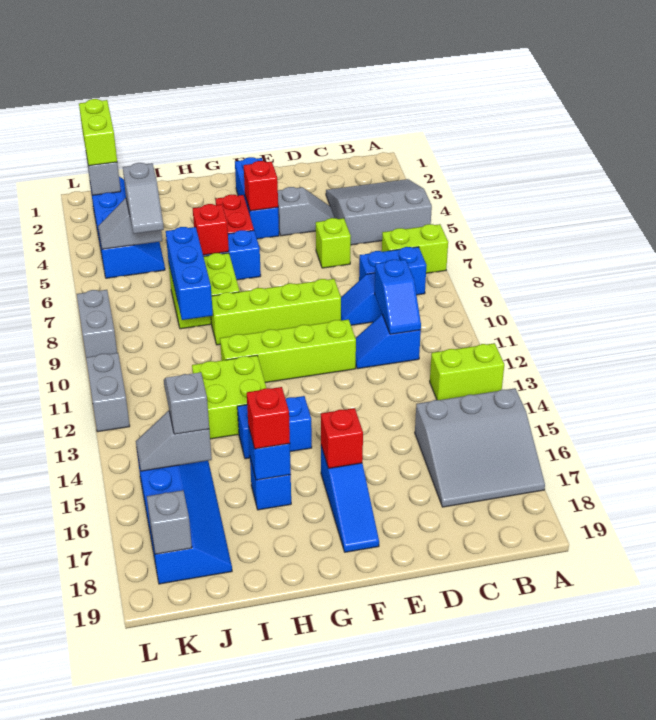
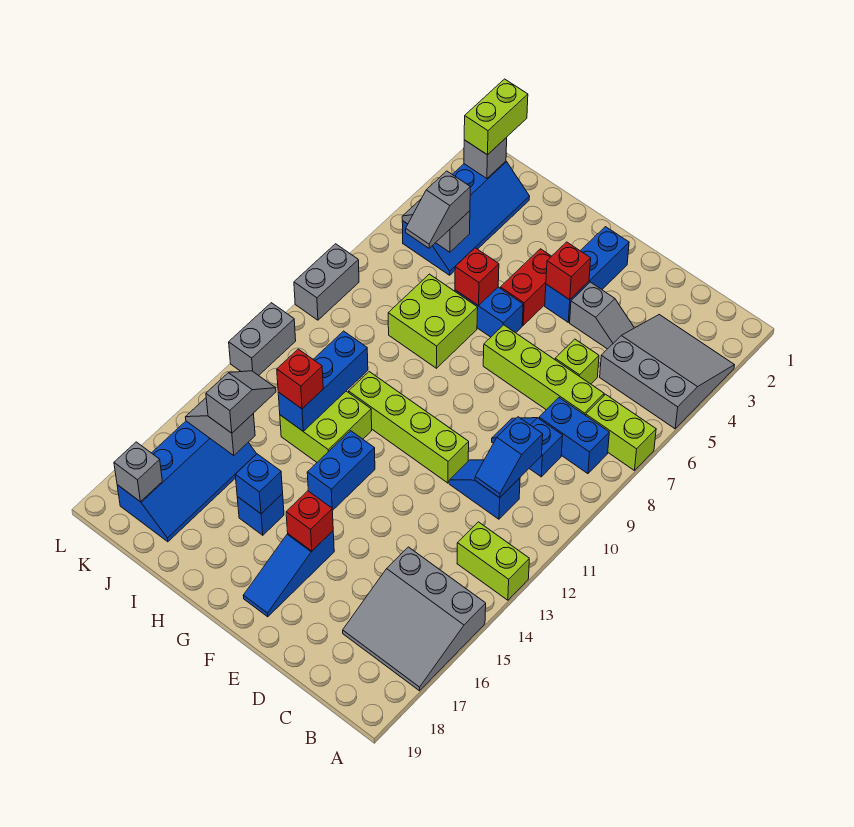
lime 1x4 brick [211,279,341,345] -> lime 1x4 brick moved to [483,325,604,415]
blue 1x2 brick [237,396,312,459] -> blue 1x2 brick turned to [307,431,375,511]
red 1x1 brick [247,387,290,449] -> red 1x1 brick moved to [277,349,323,409]
blue 1x3 brick [166,227,213,320] -> blue 1x3 brick moved to [278,331,368,431]

